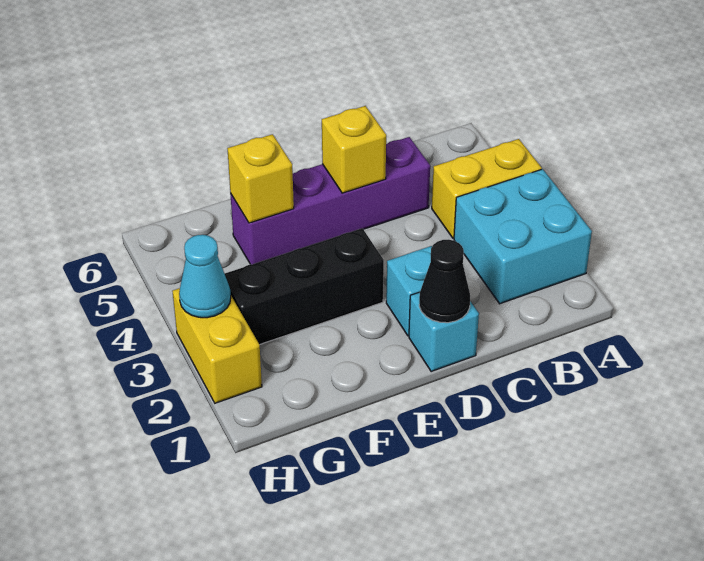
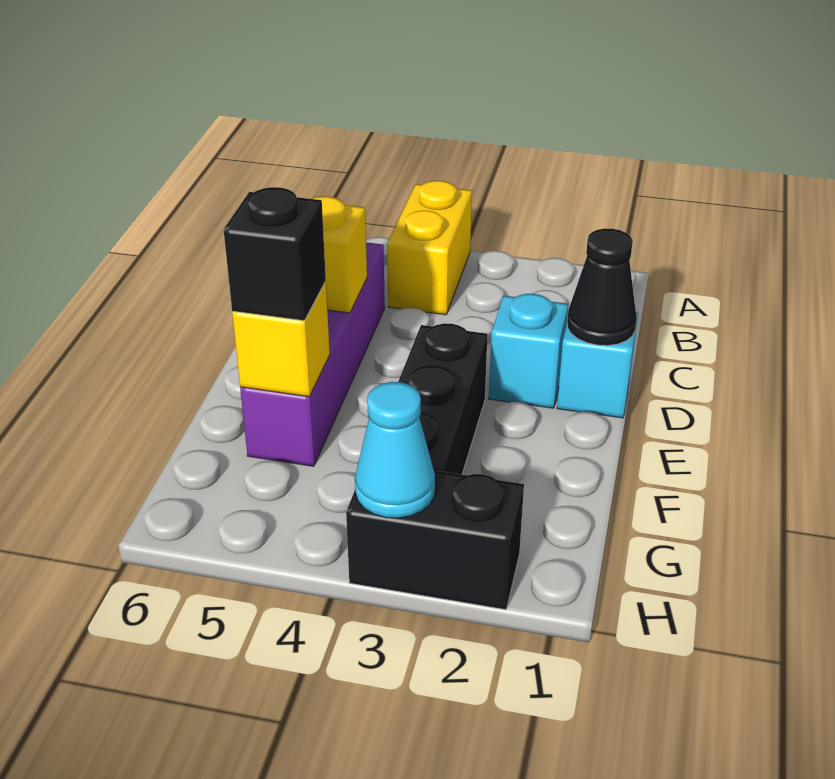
cyan 2x2 brick [454,169,592,304] -> none
none -> black 1x1 brick [224,187,326,321]
yellow 1x2 brick [172,288,262,403] -> black 1x2 brick [346,470,524,610]

